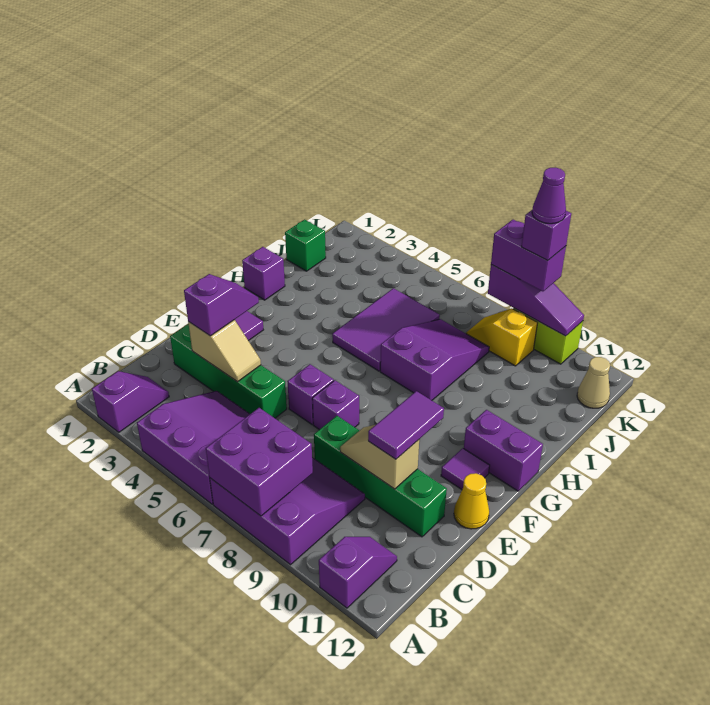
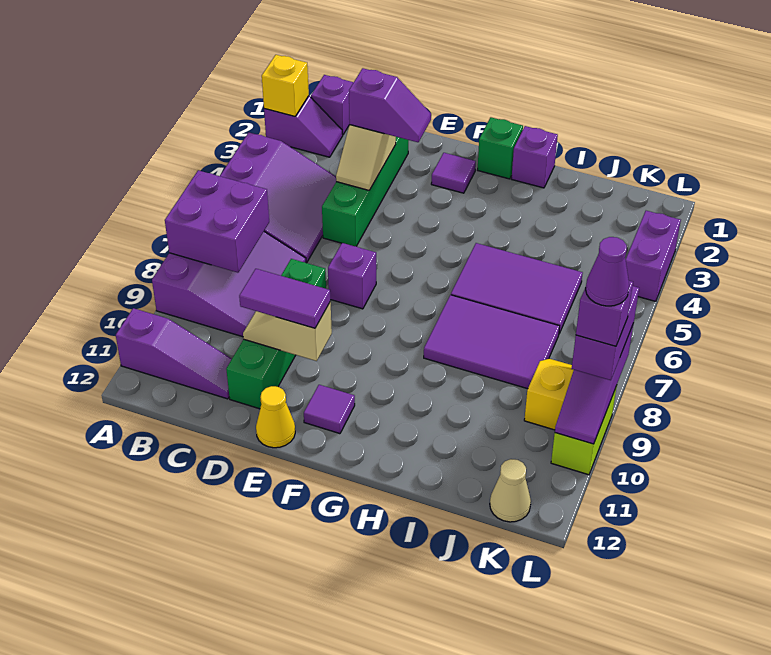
none -> yellow 1x1 brick [262,55,309,116]
purple 1x2 slope [319,537,397,608] -> purple 1x3 slope [116,308,232,399]
tan 1x2 slope [340,425,419,489] -> tan 1x2 slope turned to [243,302,332,361]
purple 1x1 brick [287,364,334,424] -> purple 1x1 brick moved to [311,75,354,135]
purple 1x2 brick [464,410,543,491] -> purple 1x2 brick moved to [626,211,681,301]
purple 2x3 slope [380,319,489,400] -> purple 2x3 tile [424,295,560,389]
green 1x1 brick [285,219,326,271] -> green 1x1 brick moved to [478,117,523,179]

